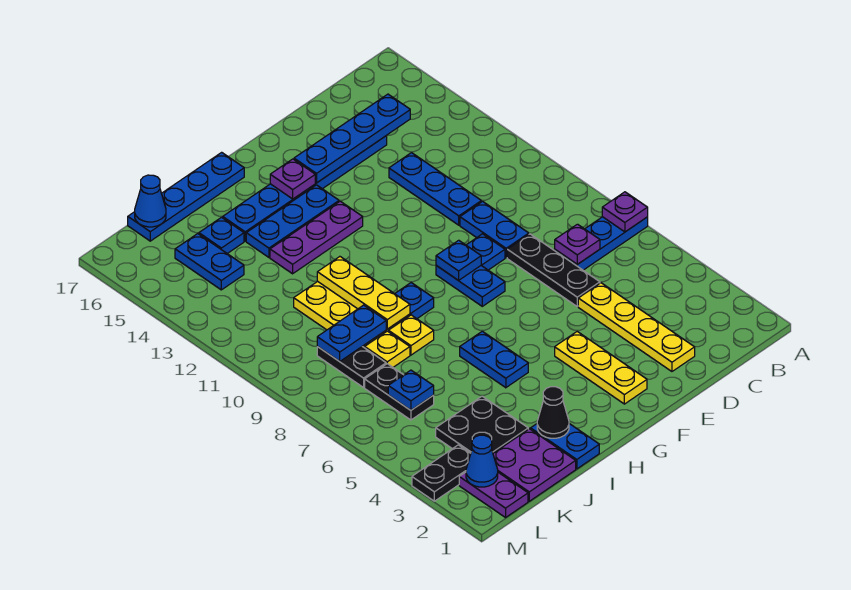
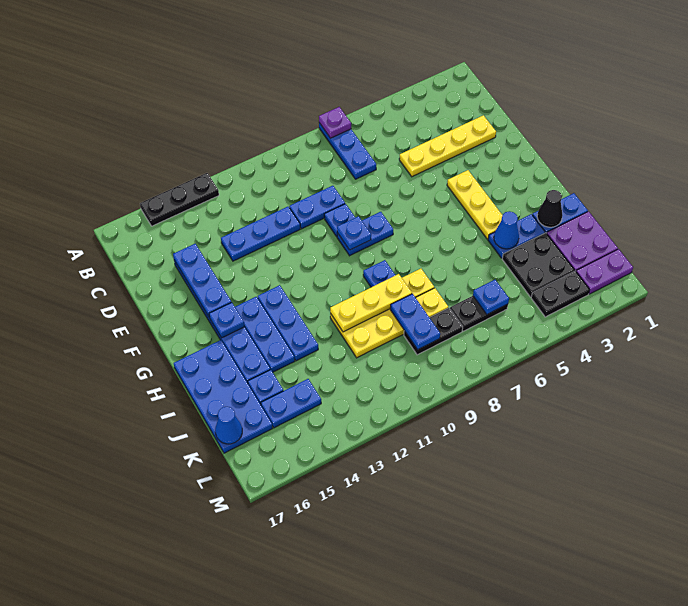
purple 1x1 plate [555,224,600,264] -> none
blue 1x4 plate [294,94,410,183] -> blue 1x3 plate [173,244,231,317]
black 1x3 plate [507,234,600,306] -> black 1x3 plate moved to [140,173,219,226]
yellow 1x3 plate [555,332,647,404] -> yellow 1x3 plate turned to [447,170,502,239]
purple 1x3 plate [270,201,363,274] -> blue 1x3 plate [258,285,318,361]
purple 1x1 plate [270,159,315,199] -> blue 1x1 plate [209,302,245,338]
blue 1x2 plate [460,331,528,388] -> blue 1x2 plate moved to [488,214,545,258]
blue 1x4 plate [128,152,244,241] -> blue 2x4 plate [174,340,273,453]
blue 1x1 cone [466,435,498,487] -> blue 1x1 cone moved to [494,211,519,249]
black 1x2 plate [412,445,471,501] -> black 1x2 plate turned to [531,271,590,317]

